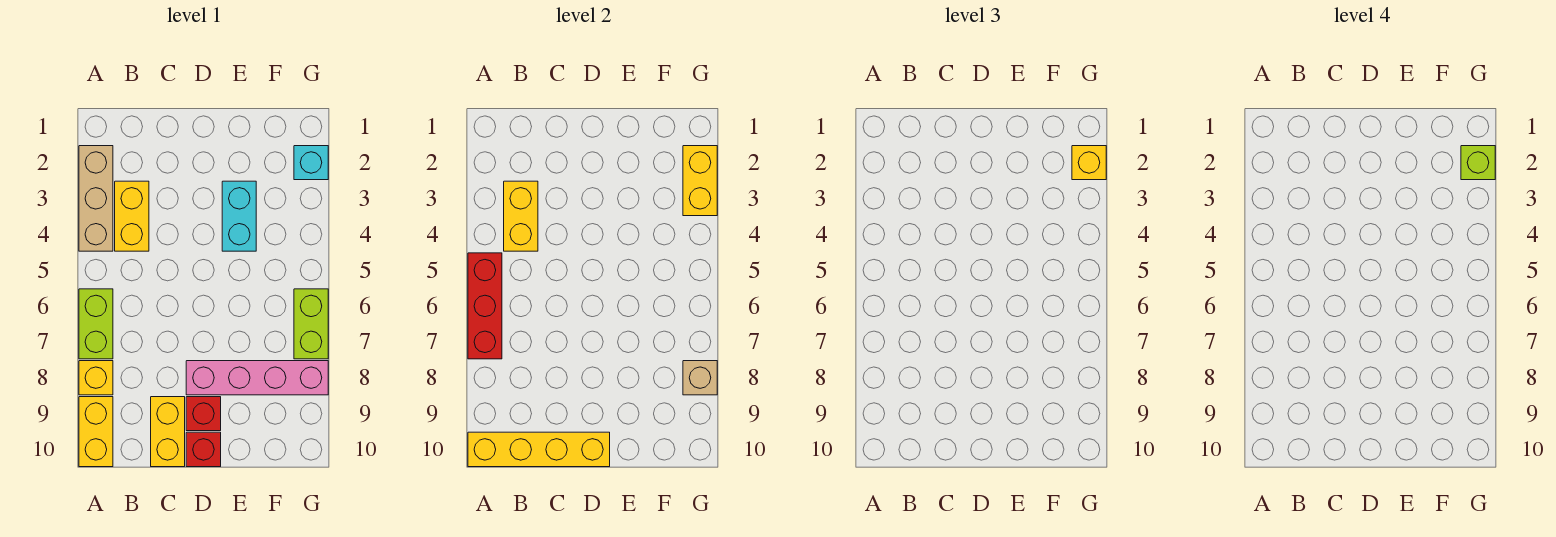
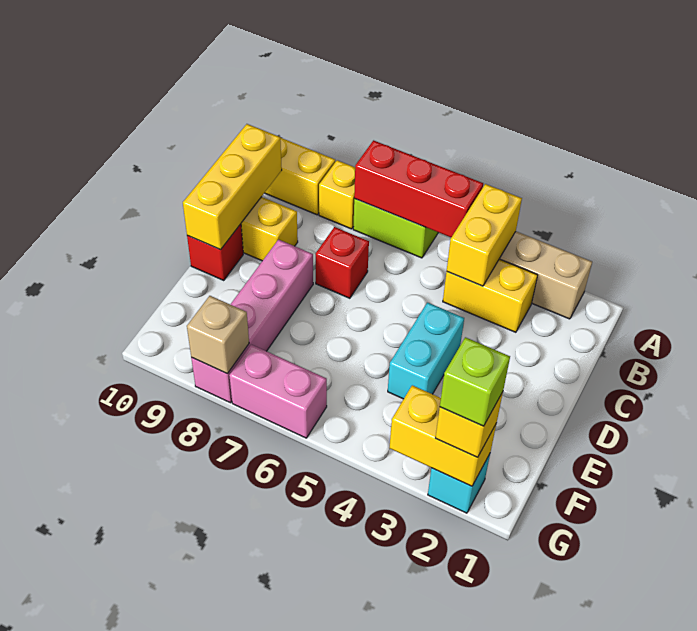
yellow 1x4 brick [468,432,610,467] -> yellow 1x3 brick [183,124,282,250]
yellow 1x2 brick [504,181,538,251] -> yellow 1x2 brick turned to [447,184,522,286]
red 1x1 brick [186,397,221,431] -> red 1x1 brick moved to [316,227,369,298]
cyan 1x2 brick [222,181,256,251] -> cyan 1x2 brick turned to [388,303,464,399]
lime 1x2 brick [294,289,328,359] -> pink 1x2 brick [229,345,327,438]

